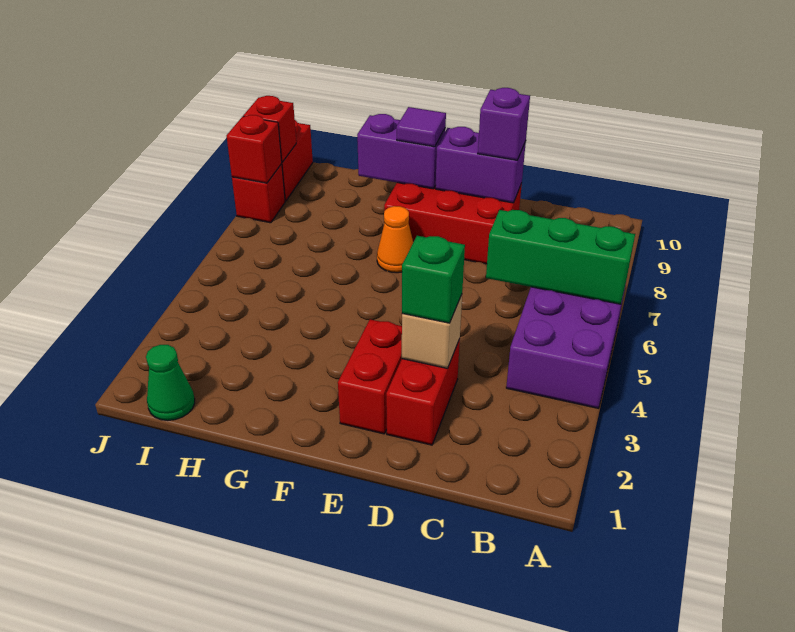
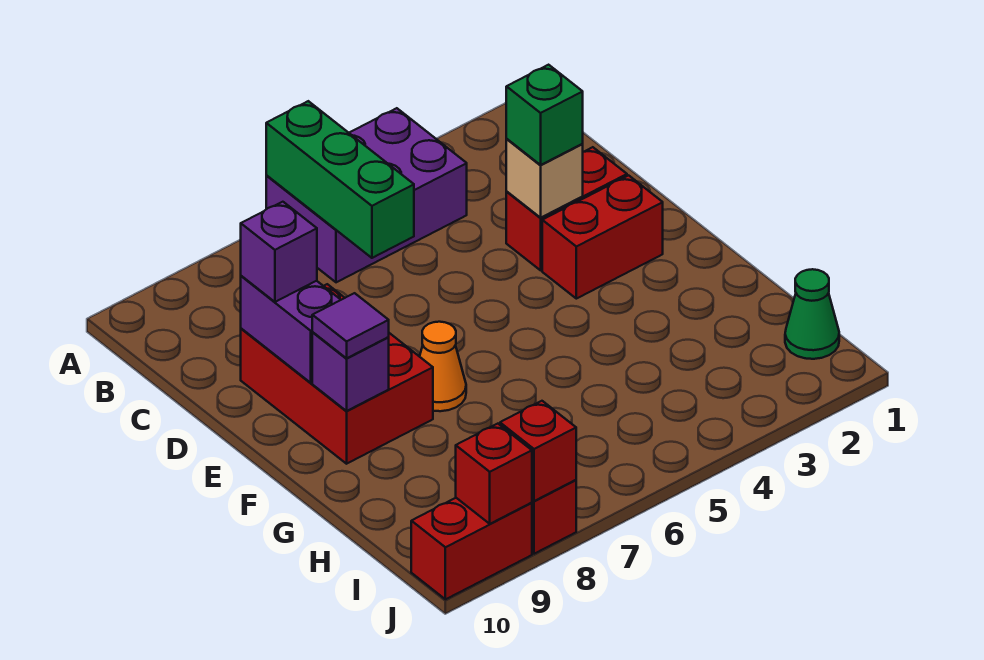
purple 1x2 brick [357,114,445,189] -> purple 1x1 brick [312,333,389,411]

